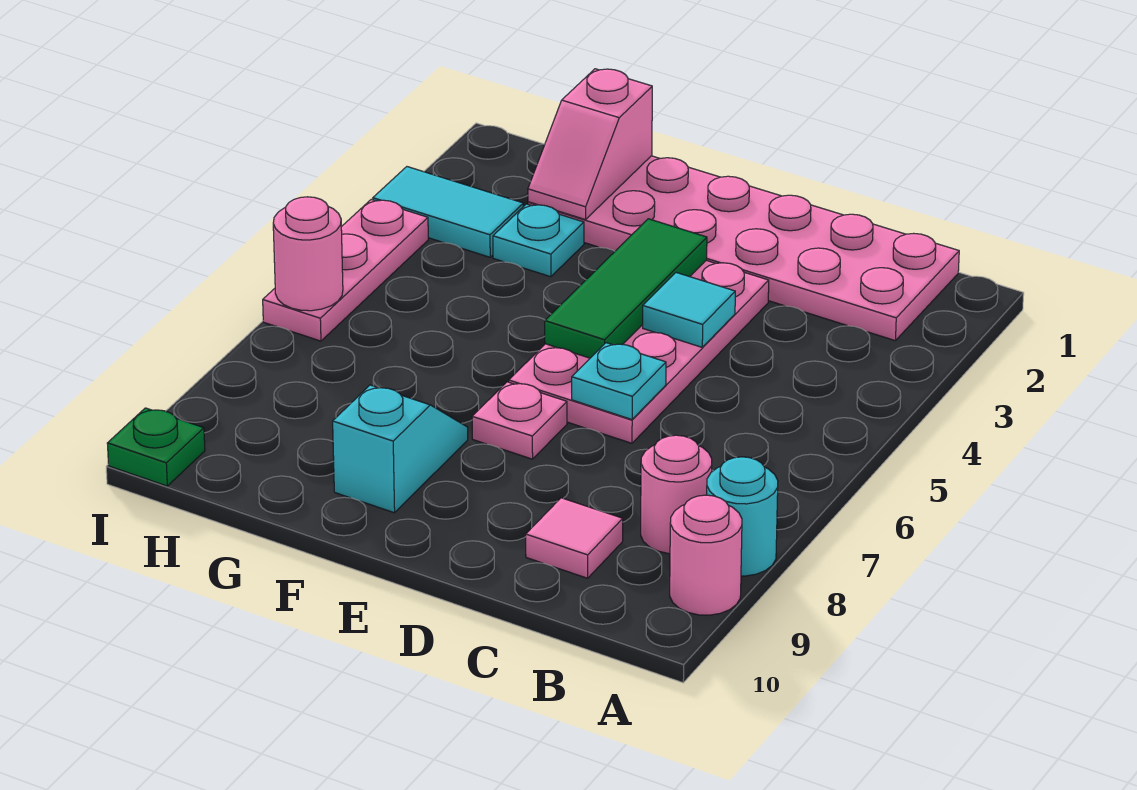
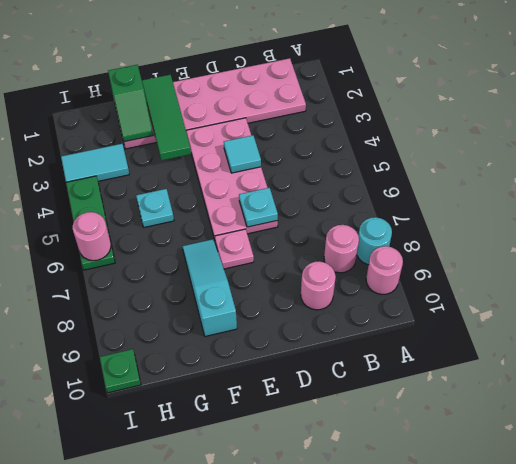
pink 1x1 tile [526,498,623,578] -> pink 1x1 round brick [301,261,336,310]
green 1x3 tile [545,219,707,358] -> green 1x3 tile moved to [142,75,191,161]
cyan 1x2 slope [333,385,468,513] -> cyan 1x3 slope [182,239,237,336]
pink 1x2 slope [528,69,652,220] -> green 1x2 slope [108,65,153,142]
cyan 1x1 plate [493,204,584,277] -> cyan 1x1 plate moved to [136,189,174,227]
pink 1x3 plate [263,199,428,341] -> green 1x3 plate [66,176,115,270]

